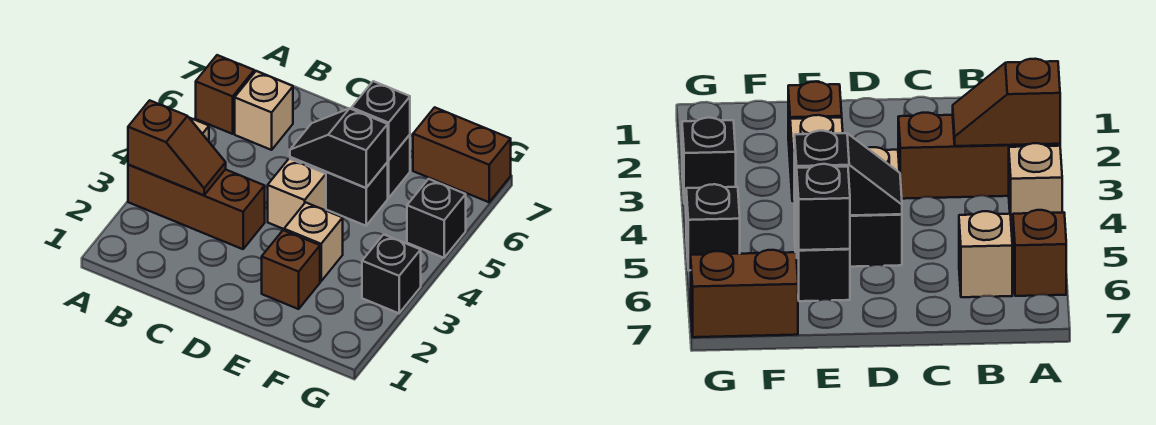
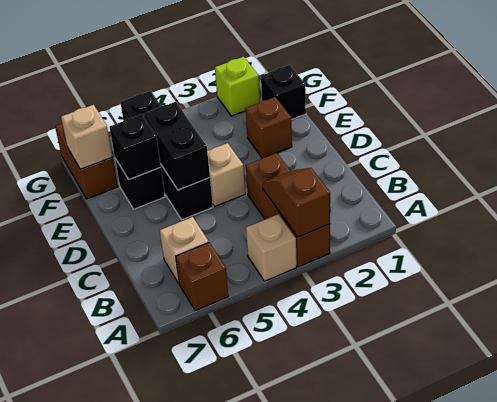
black 1x2 slope [290,109,388,188] -> black 1x2 brick [144,102,210,190]
tan 1x1 brick [284,202,343,281] -> tan 1x1 brick moved to [61,105,113,169]
none -> lime 1x1 brick [215,57,260,116]
black 1x1 brick [362,234,421,313] -> black 1x1 brick moved to [261,65,306,120]

